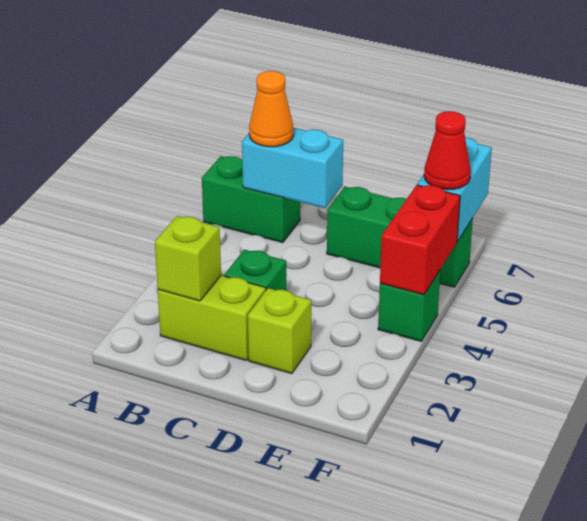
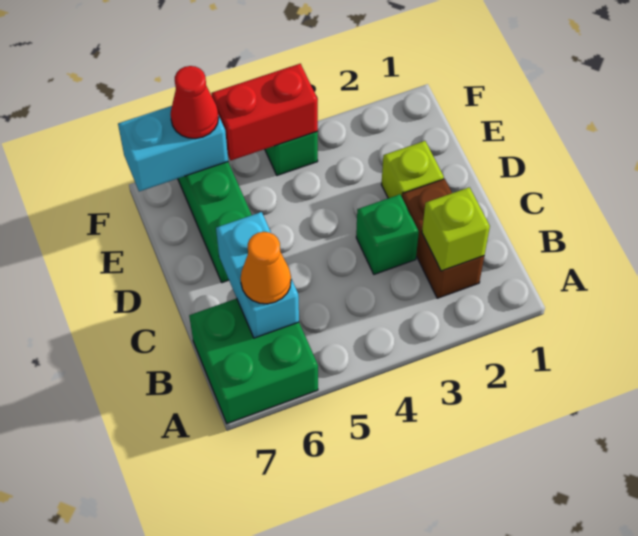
green 1x2 brick [202,156,300,243] -> green 2x2 brick [189,298,318,424]
lime 1x2 brick [158,275,266,361] -> brown 1x2 brick [402,179,484,298]

